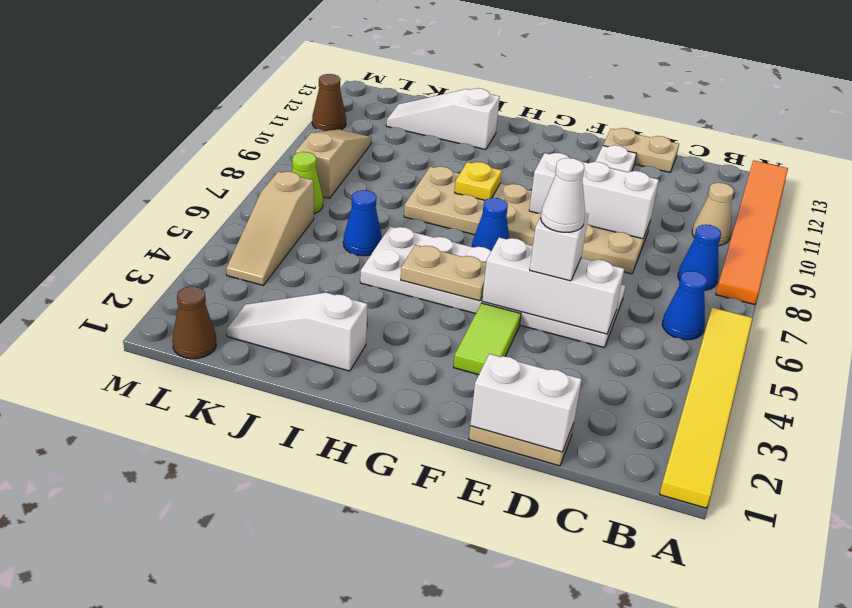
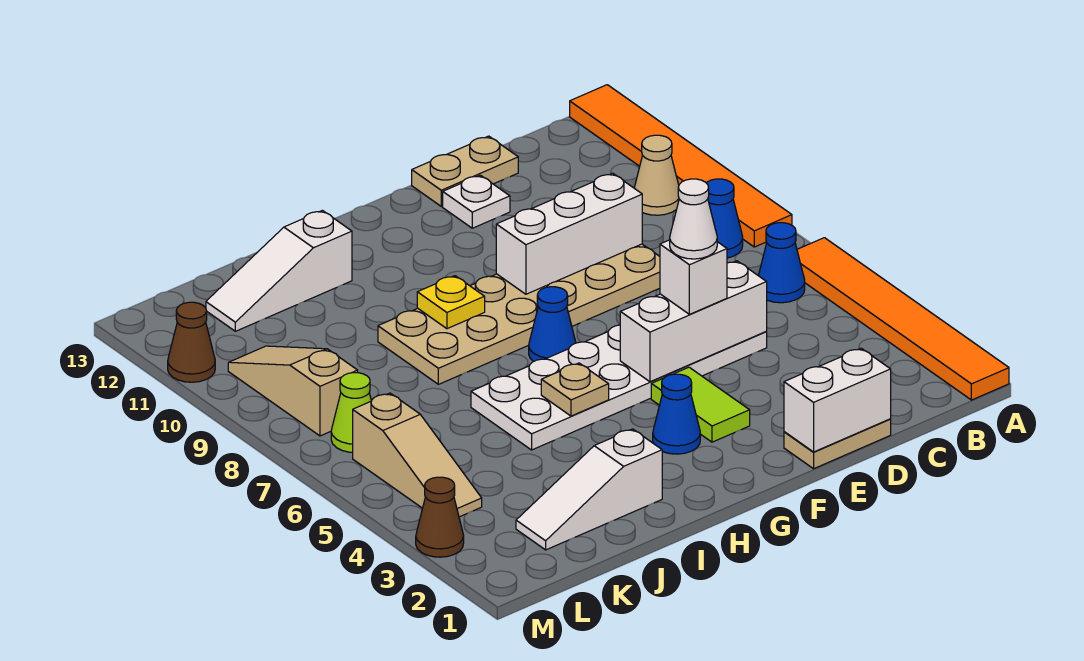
yellow 1x6 tile [660,308,753,508] -> orange 1x6 tile [797,238,1009,400]
tan 1x2 plate [401,245,486,301] -> tan 1x1 plate [541,363,609,416]
blue 1x1 cone [343,190,382,256] -> blue 1x1 cone moved to [653,374,700,454]
brown 1x1 cone [172,286,216,359] -> brown 1x1 cone moved to [416,477,464,557]

